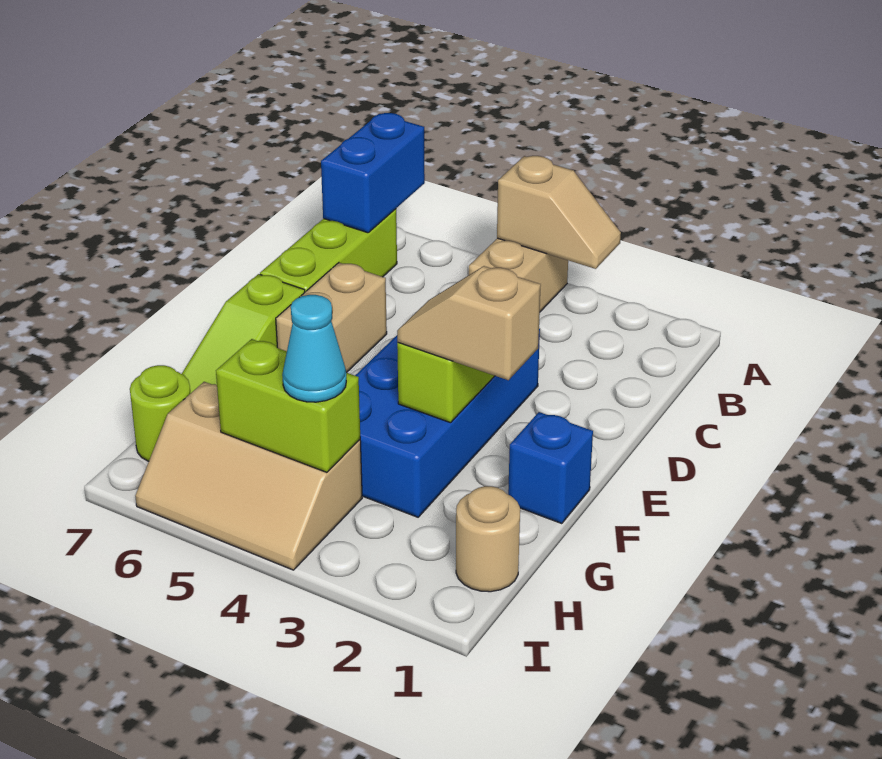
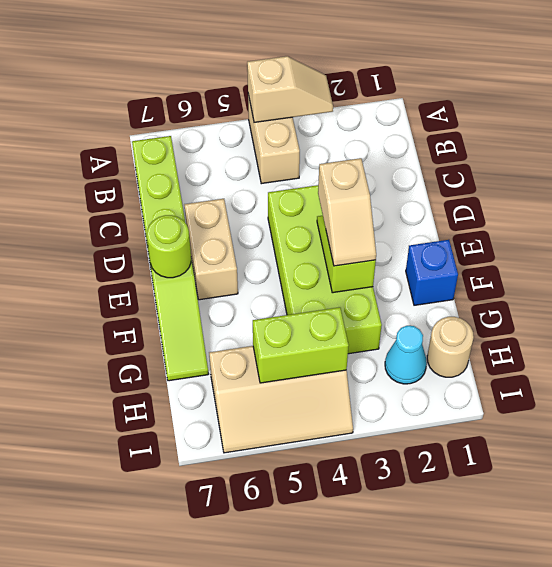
blue 1x2 brick [321,113,425,233] -> none
blue 2x4 brick [355,329,540,517] -> lime 2x4 brick [268,185,382,354]
tan 1x2 slope [397,266,541,380] -> tan 1x2 slope turned to [318,158,376,266]
cyan 1x1 cone [282,295,346,402] -> cyan 1x1 cone moved to [385,326,427,384]
lime 1x1 round brick [130,365,191,461] -> lime 1x1 round brick moved to [147,215,191,278]

